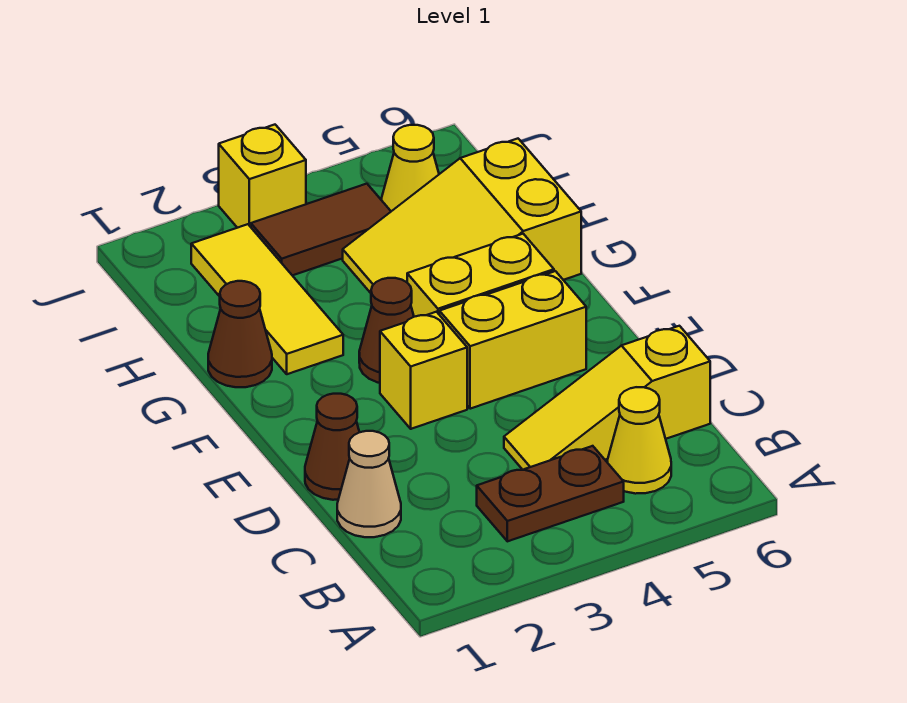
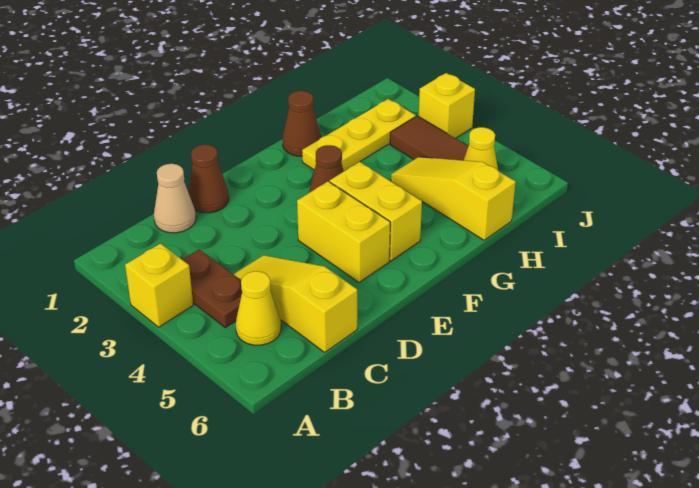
yellow 1x1 brick [380,312,467,429] -> yellow 1x1 brick moved to [125,244,193,327]
yellow 1x3 tile [191,224,343,374] -> yellow 1x3 plate [302,99,416,171]
yellow 2x3 slope [343,139,581,293] -> yellow 1x3 slope [391,157,516,240]

